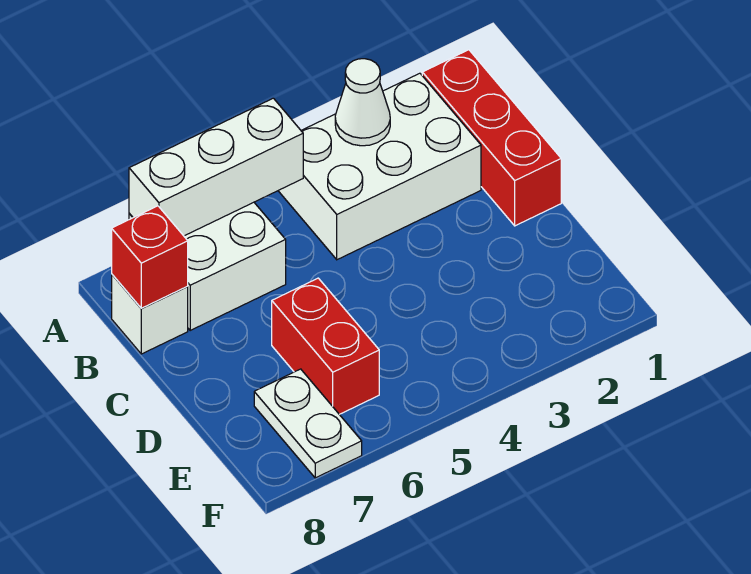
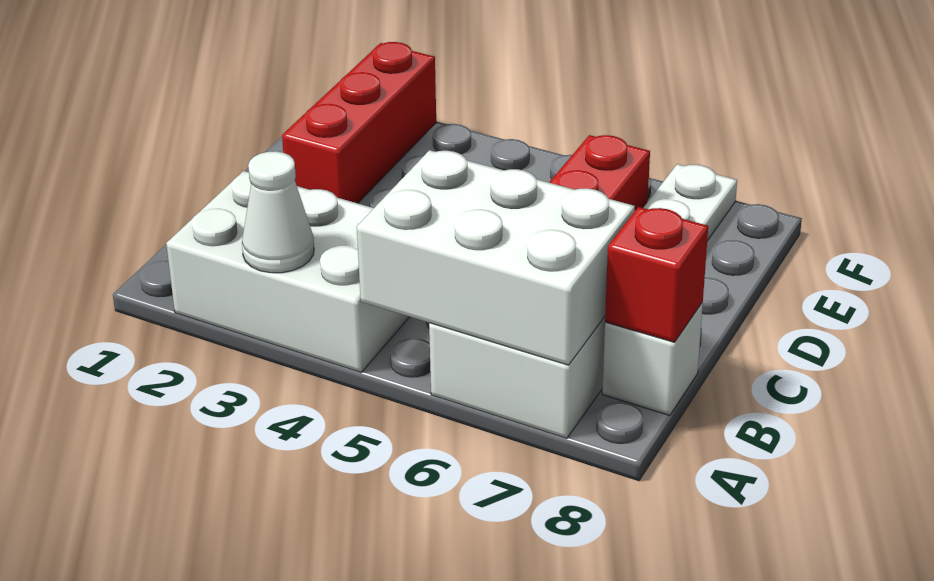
red 1x3 brick [422,50,561,226] -> red 1x3 brick moved to [282,42,436,203]
white 1x3 brick [129,98,303,236] -> white 2x3 brick [357,150,635,365]

